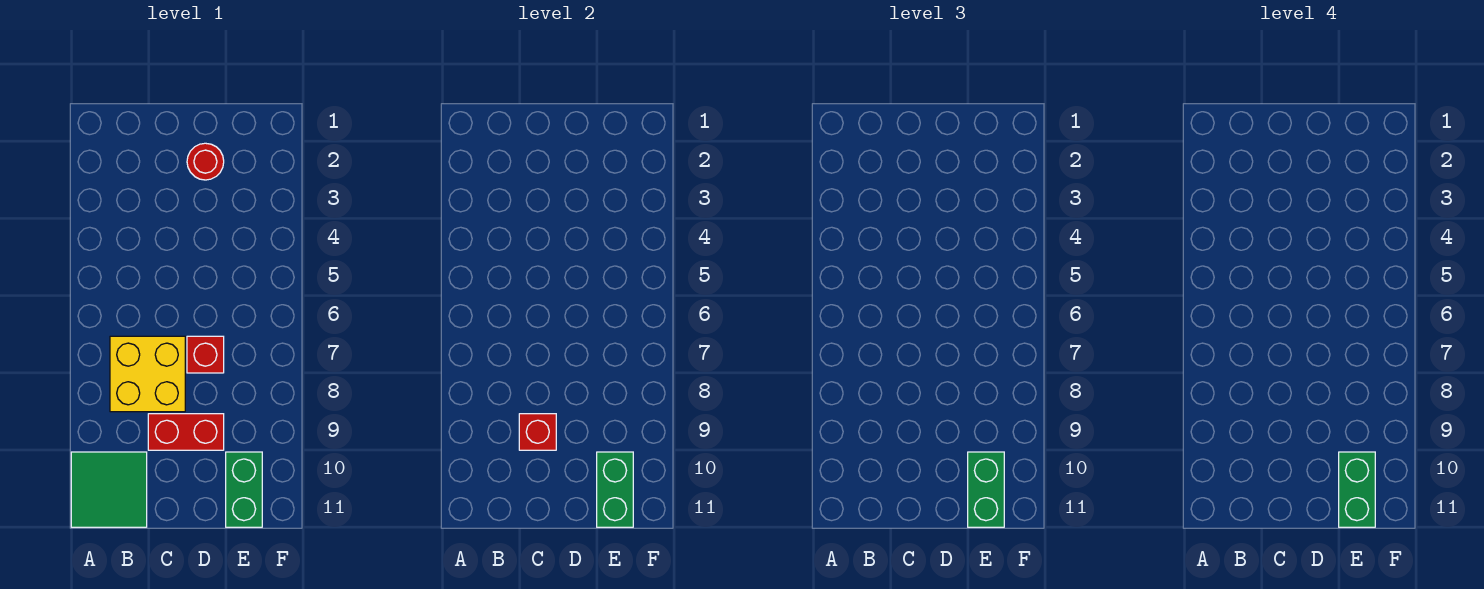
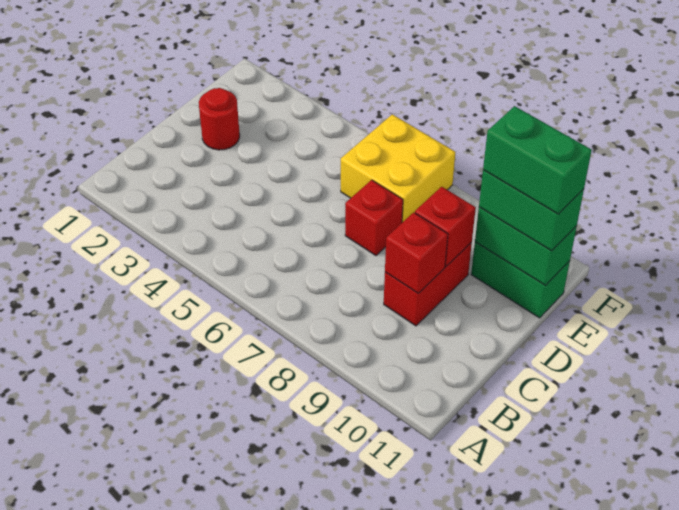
green 2x2 tile [71,452,147,527] -> none
yellow 2x2 brick [110,336,185,412] -> yellow 2x2 brick moved to [341,114,455,222]
none -> red 1x1 brick [415,187,476,266]

